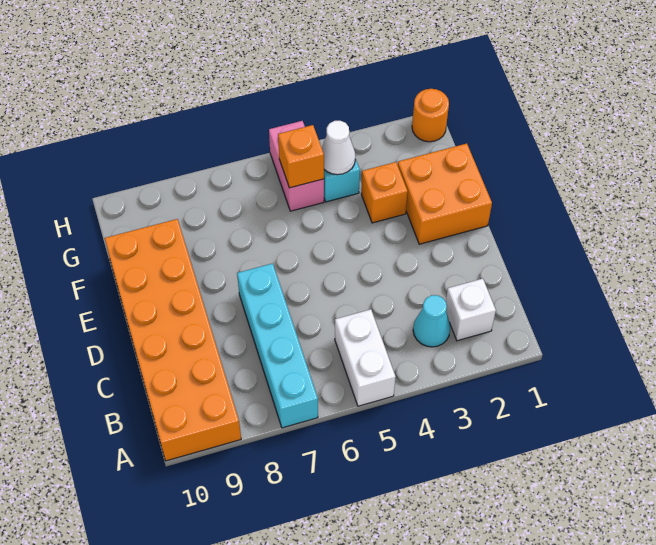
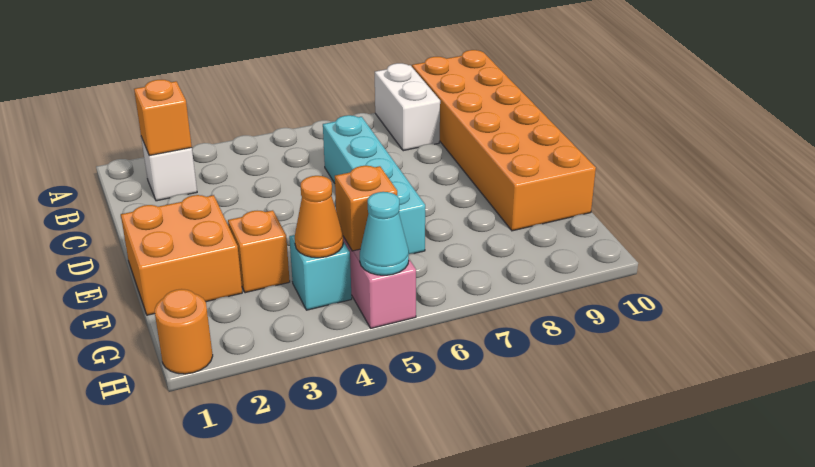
white 1x2 brick [335,309,396,406] -> white 1x2 brick moved to [375,63,440,151]
cyan 1x4 brick [237,263,318,428] -> cyan 1x4 brick moved to [323,115,425,254]
none -> orange 1x1 brick [134,80,192,156]
cyan 1x1 cone [413,295,450,347] -> cyan 1x1 cone moved to [360,192,409,275]
white 1x1 cone [322,121,355,175] -> orange 1x1 cone [295,176,343,258]

